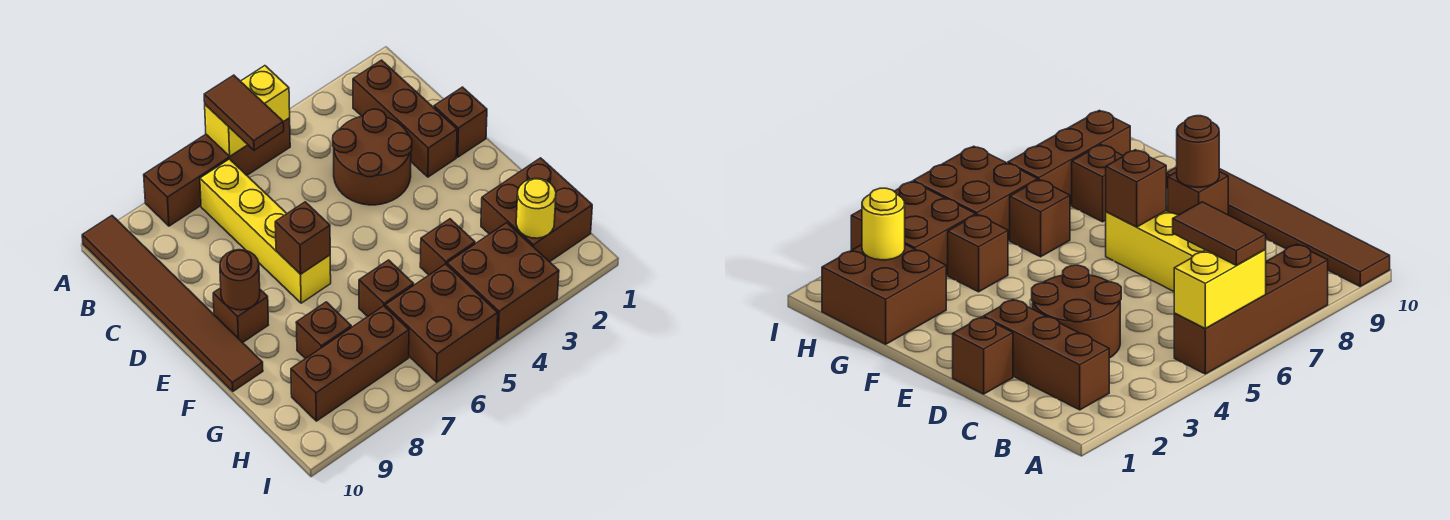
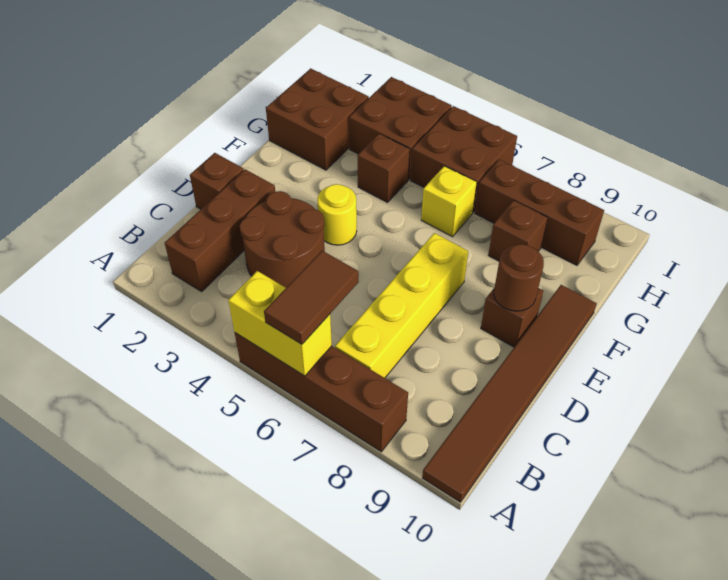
brown 1x1 brick [275,202,330,274] -> none
brown 1x1 brick [359,260,414,317] -> yellow 1x1 brick [421,166,477,237]
yellow 1x1 round brick [516,179,556,238] -> yellow 1x1 round brick moved to [317,184,357,245]

